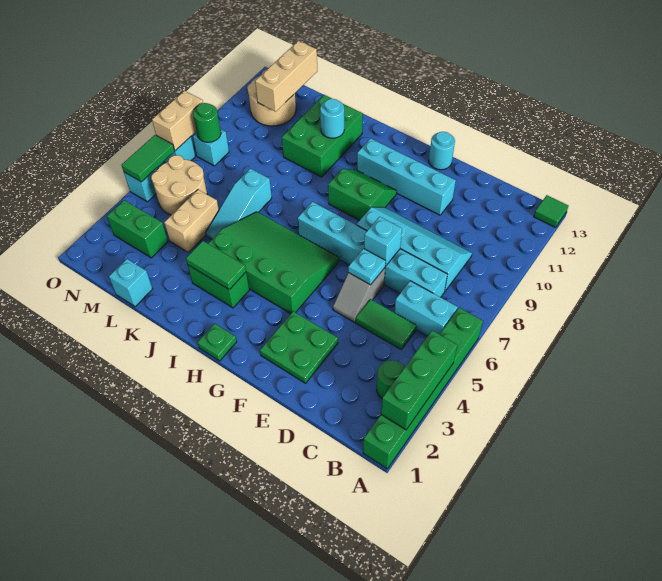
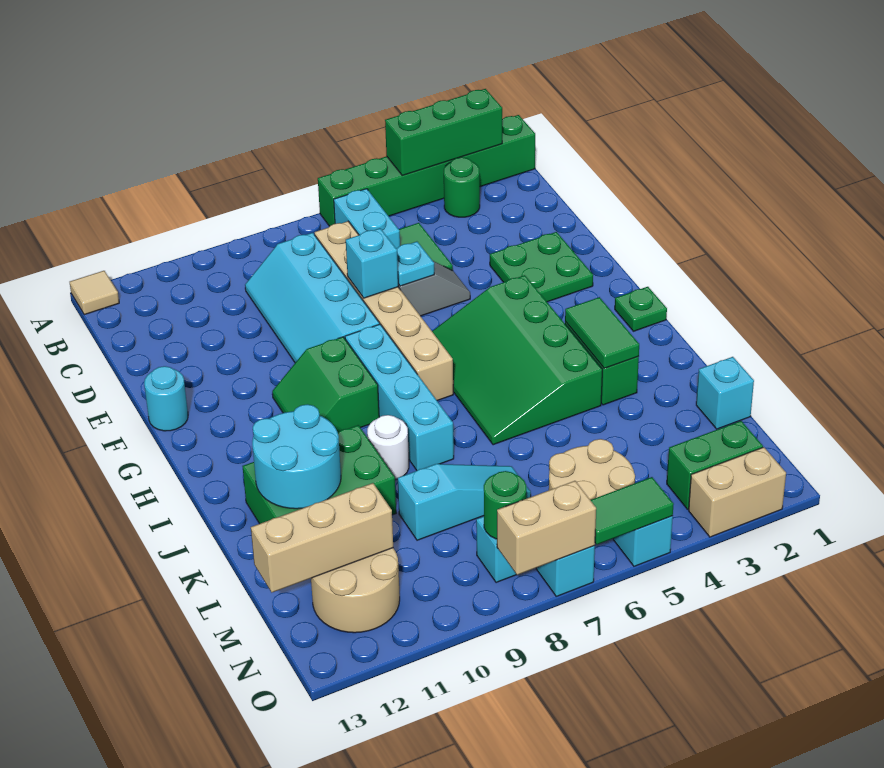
green 1x1 tile [534,195,568,227] -> tan 1x1 tile [70,271,119,315]
cyan 1x6 brick [298,202,447,297] -> tan 1x6 brick [315,221,453,401]
cyan 1x4 brick [357,138,456,215] -> cyan 1x4 brick moved to [345,324,454,470]
none -> white 1x1 round brick [367,415,409,480]
cyan 1x1 round brick [320,99,344,138] -> cyan 2x2 round brick [252,404,341,509]
cyan 1x3 slope [205,168,272,239] -> cyan 1x3 slope moved to [398,464,531,540]
tan 1x2 brick [164,190,219,252] -> tan 1x2 brick moved to [689,447,786,537]
green 1x2 brick [107,200,168,258] -> green 1x2 brick turned to [667,421,763,509]

